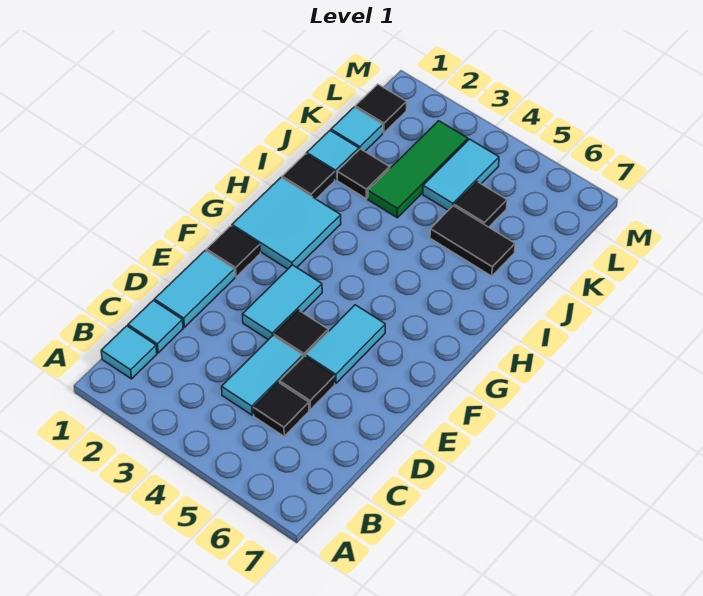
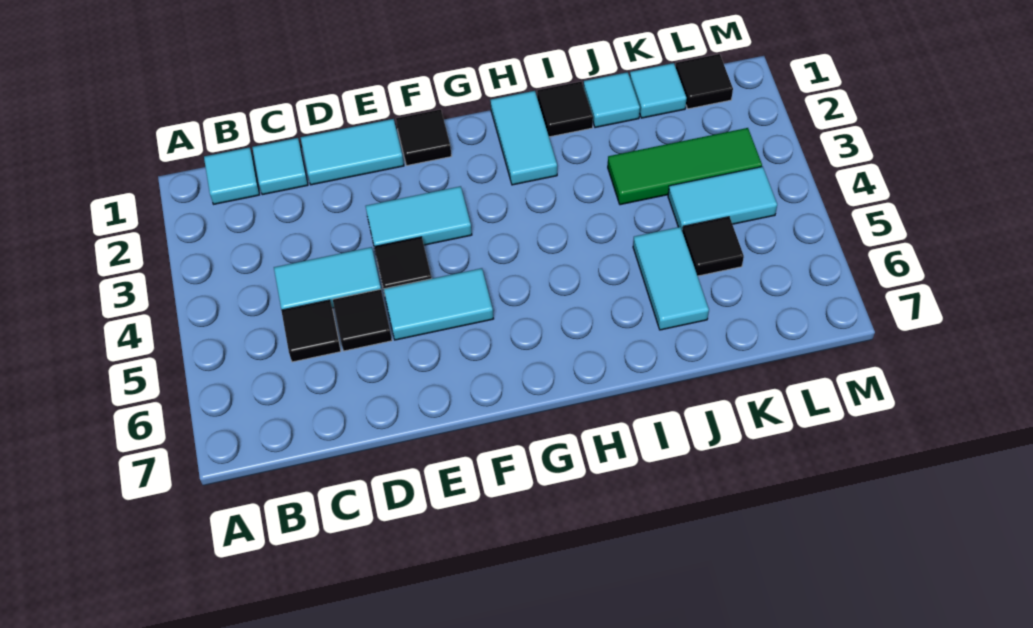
cyan 2x2 tile [232,178,341,269] -> cyan 1x2 tile [490,91,557,185]
black 1x1 tile [337,149,390,199] -> none
black 1x2 tile [430,206,515,276] -> cyan 1x2 tile [633,227,709,330]

